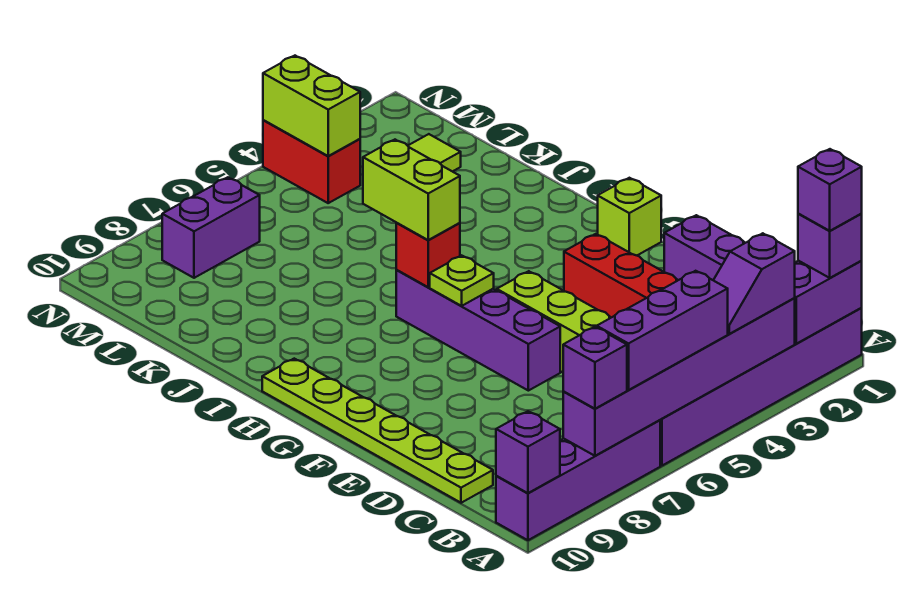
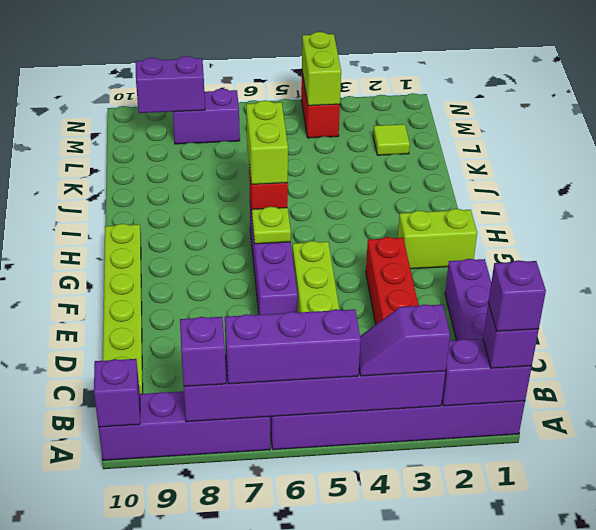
lime 1x1 brick [598,178,661,255] -> lime 1x2 brick [398,209,477,269]
none -> purple 1x2 brick [136,56,205,113]

